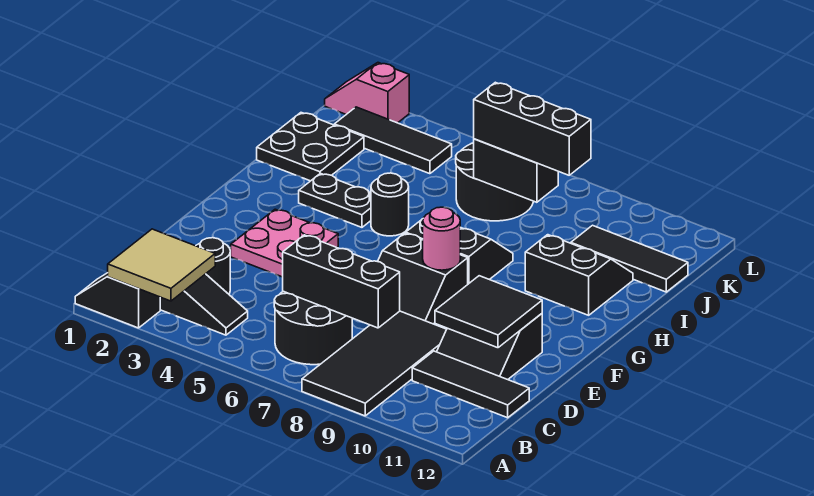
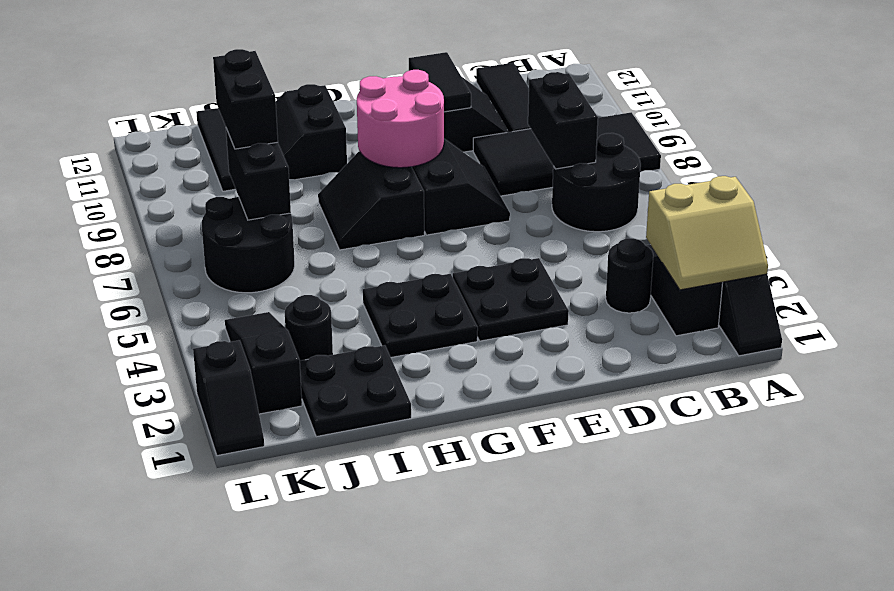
tan 2x2 tile [108,229,215,301] -> tan 2x2 slope [646,176,768,290]
black 1x3 brick [283,235,400,328] -> black 1x2 brick [528,72,598,169]
black 2x2 tile [435,276,542,348] -> black 1x2 tile [409,52,471,112]
pink 2x2 plate [231,209,338,277] -> black 2x2 plate [453,258,569,341]
pink 1x1 round brick [423,207,460,270] -> pink 2x2 round brick [357,70,444,168]
black 1x2 plate [299,173,371,227] -> black 2x2 plate [363,274,478,357]
black 1x1 round brick [371,173,409,236] -> black 1x1 round brick moved to [285,295,333,361]
black 1x3 brick [474,82,591,175] -> black 1x2 brick [213,49,278,149]
black 1x3 tile [334,107,452,174] -> black 1x3 slope [225,312,302,414]
pink 1x2 slope [325,63,409,123] -> black 1x2 slope [193,340,264,456]

